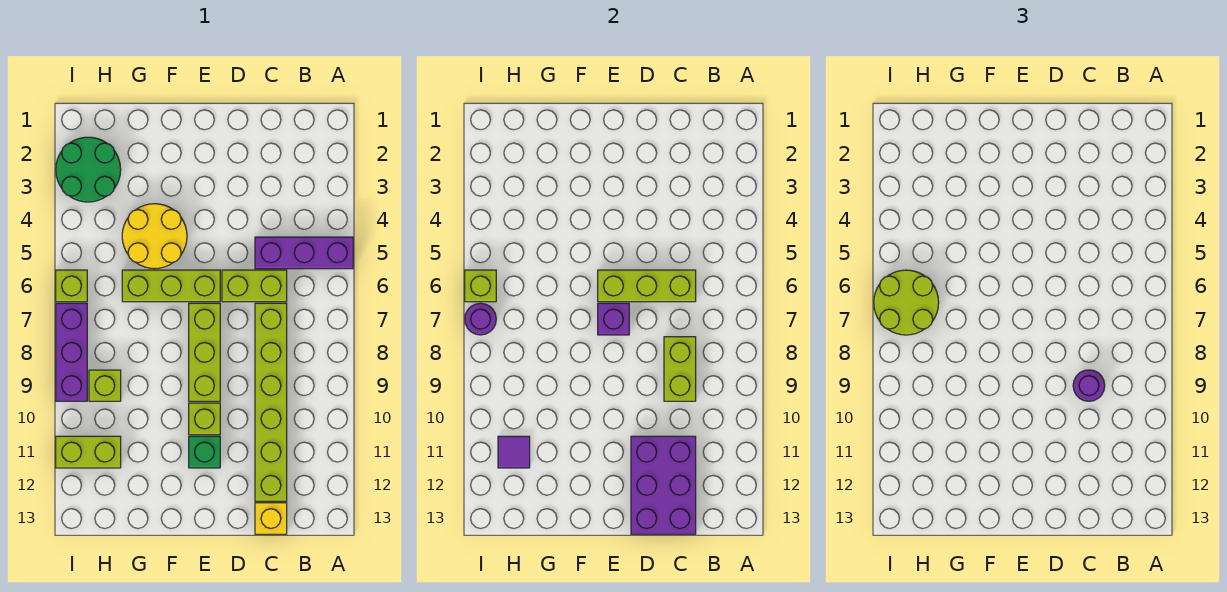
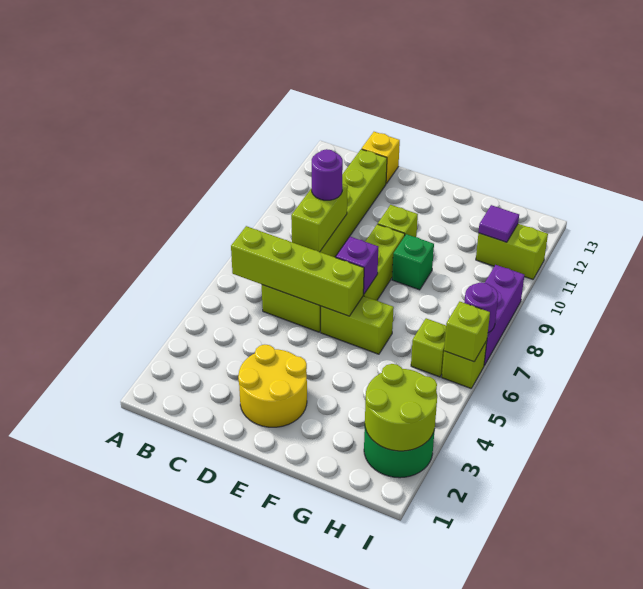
purple 1x3 brick [255,237,353,269] -> none
lime 1x3 brick [598,270,696,302] -> lime 1x4 brick [231,226,364,316]
purple 2x3 brick [631,436,696,534] -> none
lime 1x3 brick [122,270,220,302] -> lime 1x2 brick [321,296,394,354]
green 1x1 brick [189,436,220,468] -> green 1x1 brick moved to [392,234,434,290]
yellow 2x2 round brick [122,204,187,269] -> yellow 2x2 round brick moved to [238,345,307,427]
lime 2x2 round brick [874,270,939,335] -> lime 2x2 round brick moved to [365,364,437,451]
lime 1x1 brick [89,370,121,401] -> lime 1x1 brick moved to [411,318,446,377]

